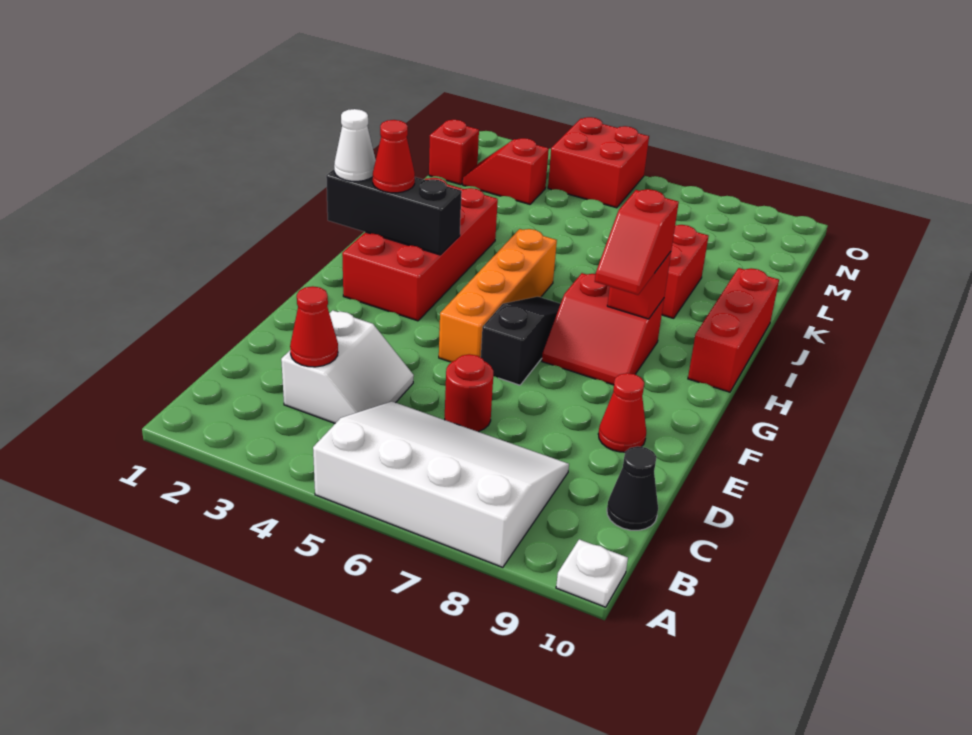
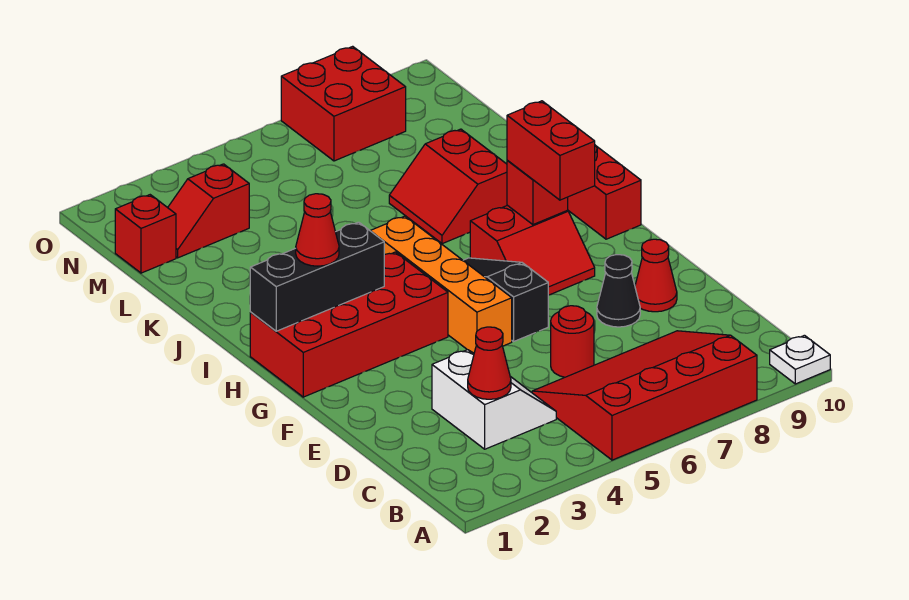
white 3x4 slope [313,402,569,567] -> red 3x4 slope [532,331,757,460]
black 1x1 cone [607,446,658,530] -> black 1x1 cone moved to [597,255,640,327]
red 2x4 brick [342,178,498,321] -> red 2x4 brick turned to [250,252,448,397]
red 1x2 slope [595,189,679,295] -> red 1x2 brick [507,101,595,200]
white 1x1 cone [334,109,376,181] -> none
red 2x2 brick [548,117,649,208] -> red 2x2 brick moved to [281,46,406,161]

